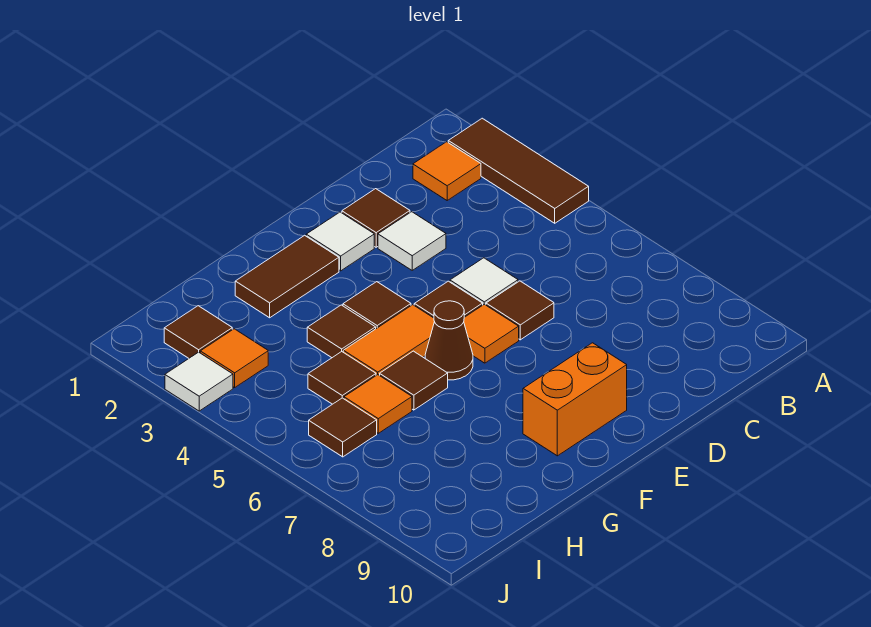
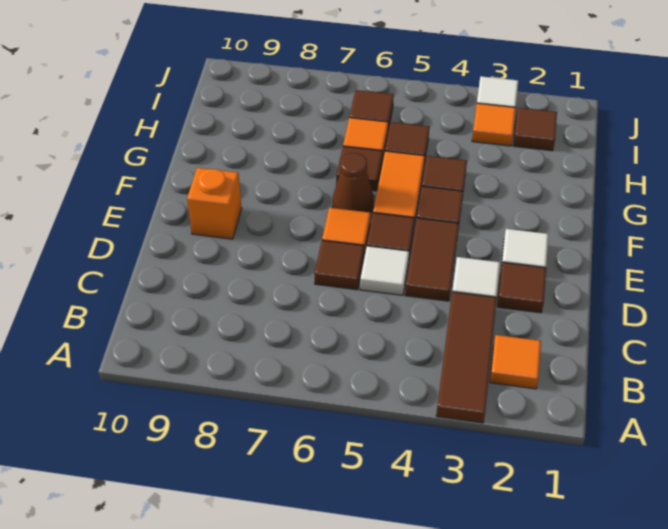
brown 1x3 tile [448,118,589,223] -> brown 1x3 tile turned to [436,292,497,423]
orange 1x2 brick [523,343,627,456] -> orange 1x1 brick [187,168,242,239]
brown 1x2 tile [235,235,339,318] -> brown 1x2 tile moved to [405,218,459,301]

